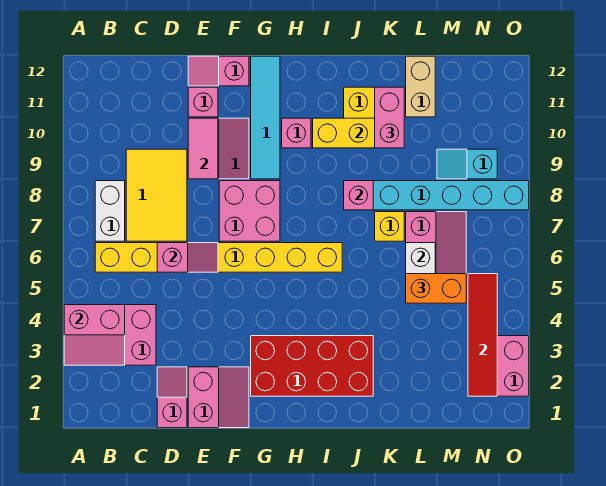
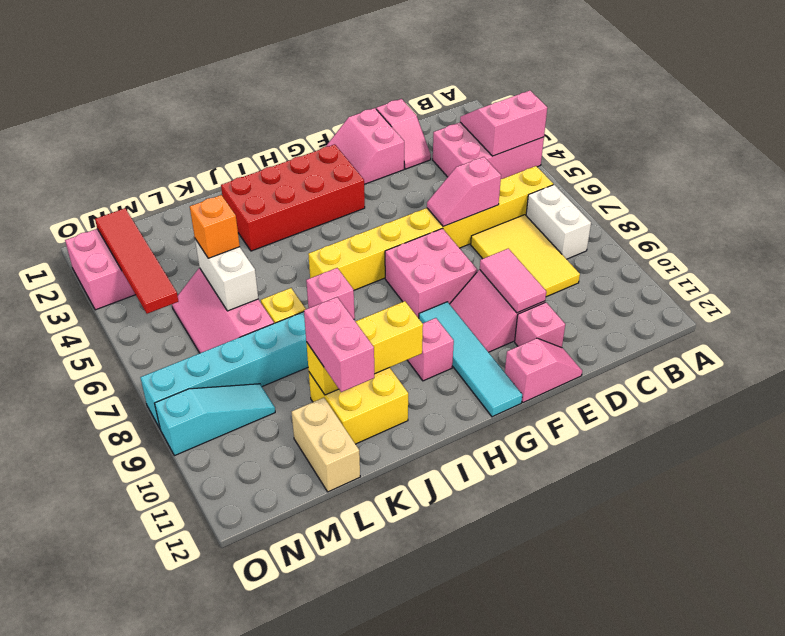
orange 1x2 brick [406,274,466,303] -> orange 1x1 brick [190,195,240,258]
cyan 1x2 slope [437,149,497,179] -> cyan 1x3 slope [155,384,275,456]

